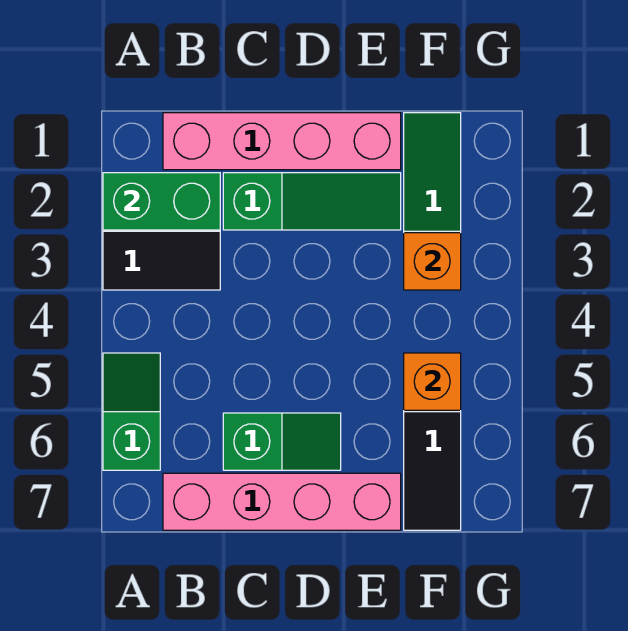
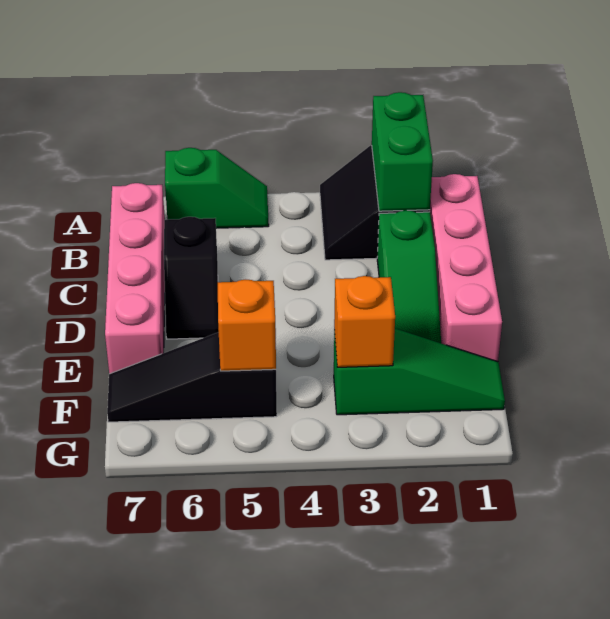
green 1x2 slope [223,413,341,470] -> black 1x2 slope [164,217,219,339]

